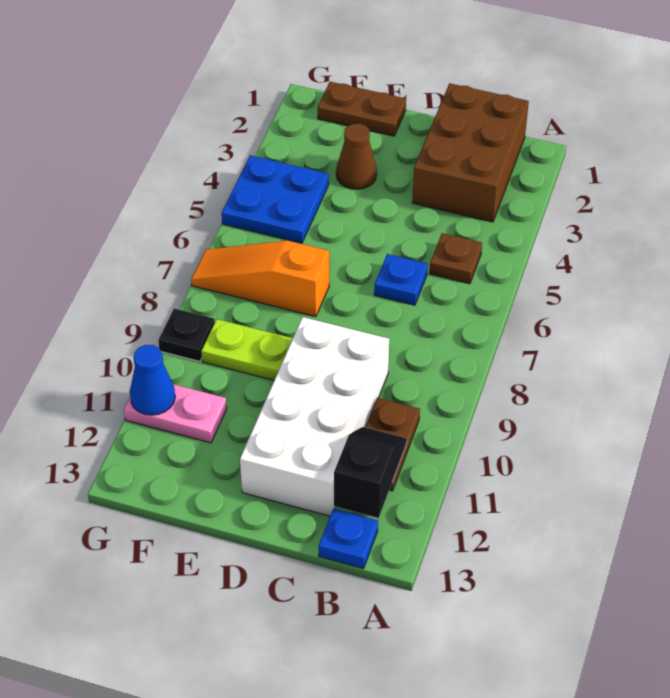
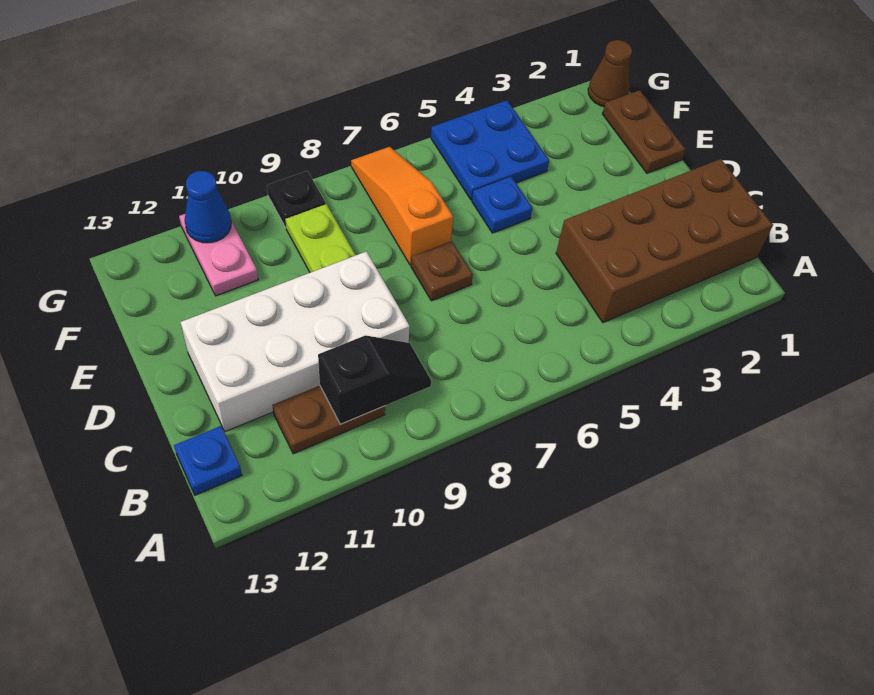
brown 2x3 brick [412,83,529,222] -> brown 2x4 brick [556,159,773,323]
brown 1x1 plate [430,233,482,284] -> brown 1x1 plate moved to [411,241,473,301]
black 1x2 slope [334,427,407,518] -> black 1x2 slope moved to [318,335,431,424]
blue 1x1 plate [374,254,428,305] -> blue 1x1 plate moved to [472,177,532,233]
brown 1x1 cone [336,124,377,189] -> brown 1x1 cone moved to [588,40,632,107]

